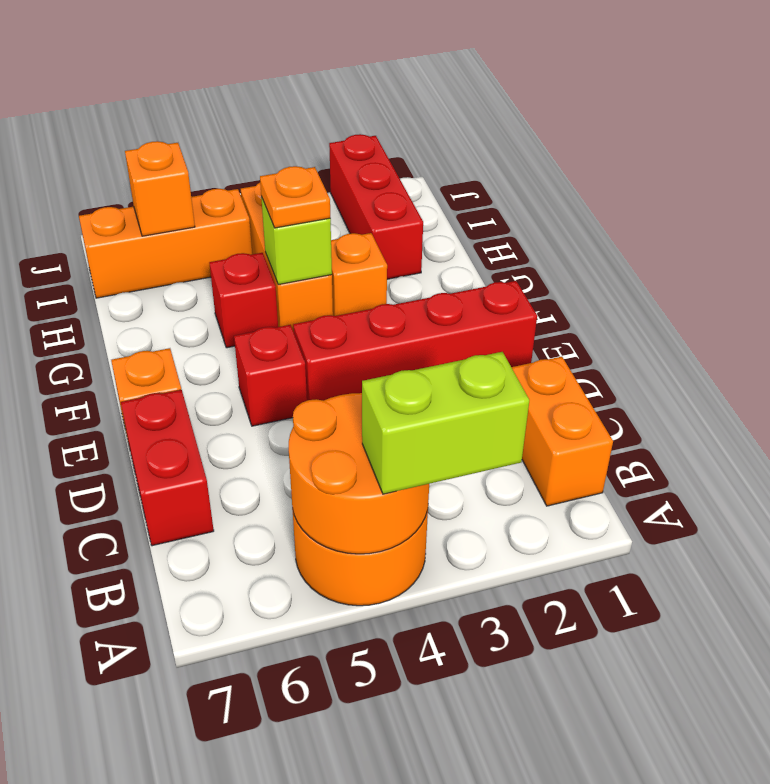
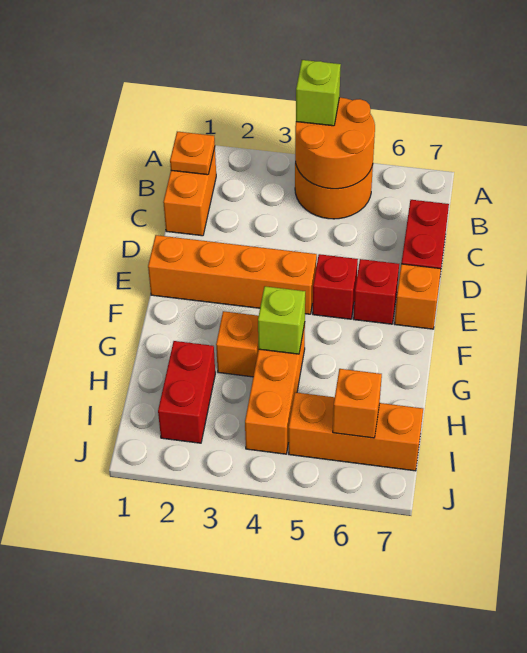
lime 1x2 brick [362,352,529,494] -> lime 1x1 brick [296,60,341,126]
red 1x4 brick [293,281,537,401] -> orange 1x4 brick [148,235,317,314]
orange 1x1 plate [260,166,330,228] -> orange 1x1 plate moved to [170,132,215,175]
red 1x1 brick [209,253,278,348] -> red 1x1 brick moved to [353,259,399,324]
red 1x3 brick [329,134,423,279] -> red 1x2 brick [158,341,215,443]

